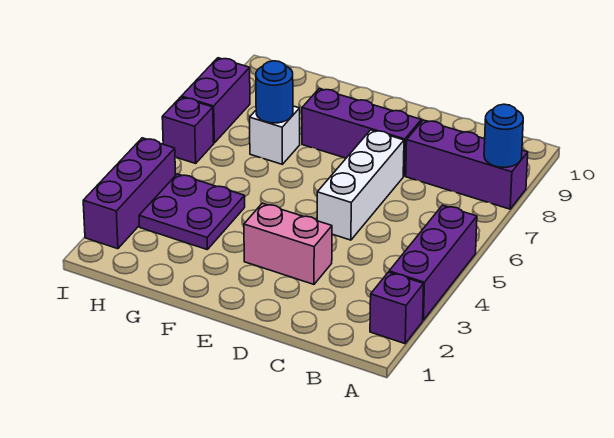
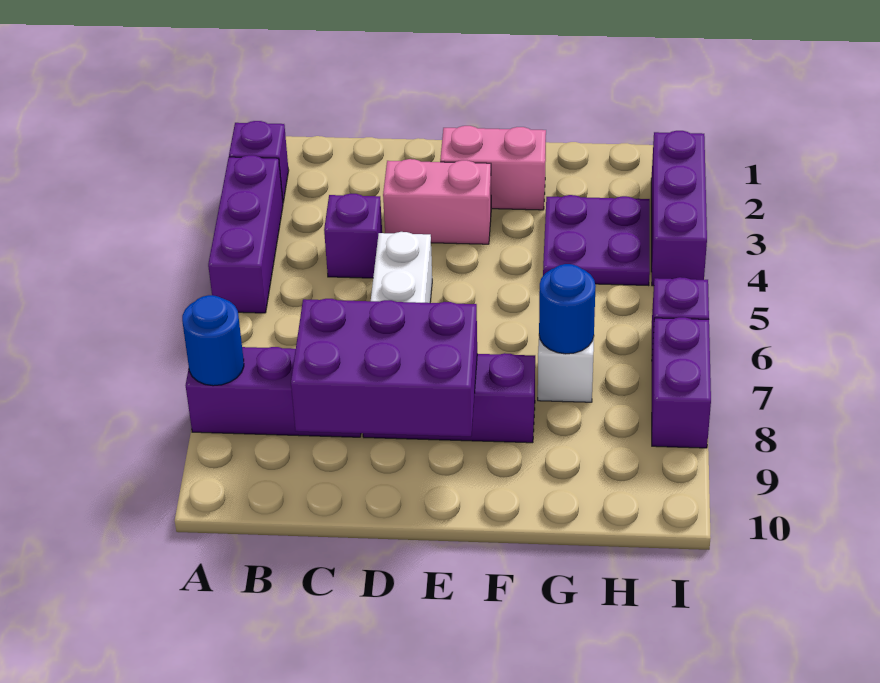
none -> purple 1x1 brick [324,194,382,278]
none -> purple 2x3 brick [291,299,477,437]
none -> pink 1x2 brick [440,126,546,210]

